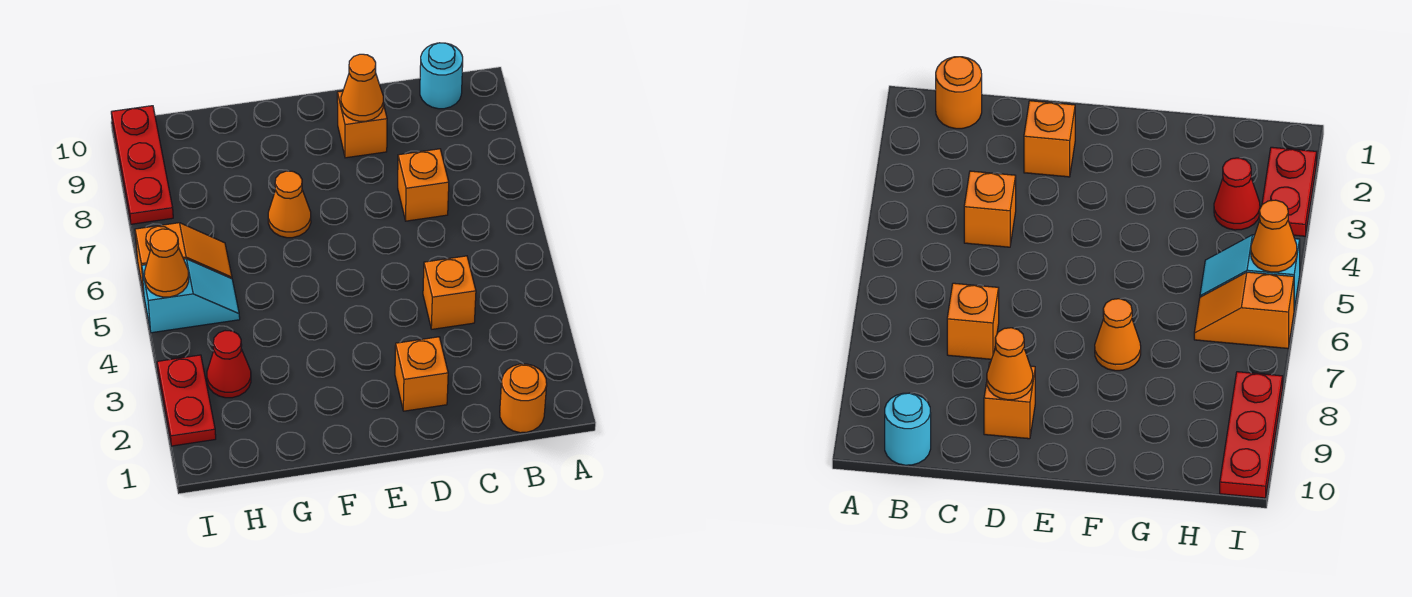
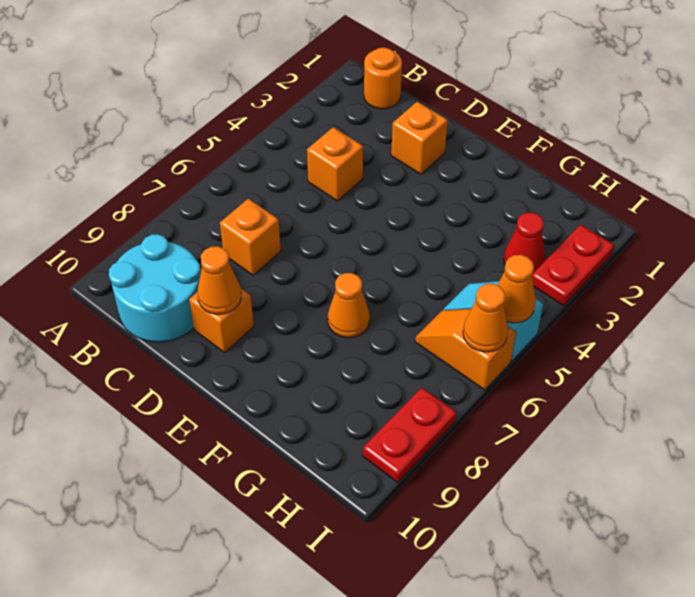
cyan 1x1 round brick [420,43,463,109] -> cyan 2x2 round brick [109,234,201,342]
none -> orange 1x1 cone [463,284,508,352]
red 1x3 plate [111,106,173,224] -> red 1x2 plate [363,388,456,482]

